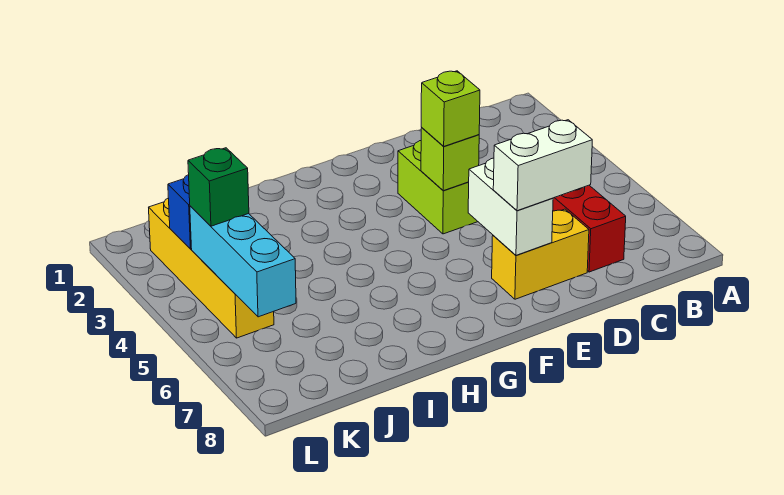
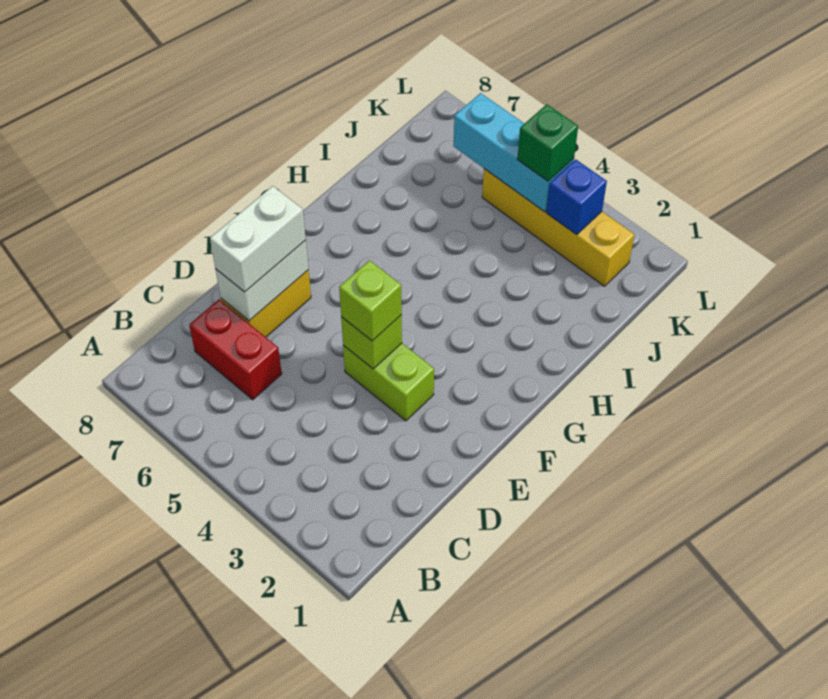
white 1x2 brick [468,158,553,255] -> white 1x2 brick turned to [215,240,308,321]

